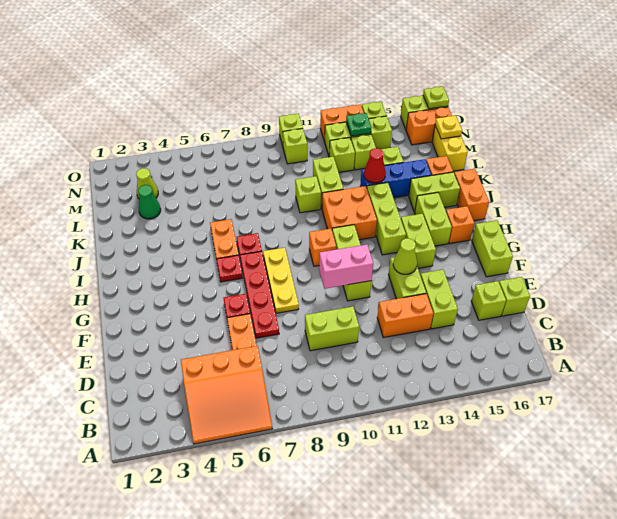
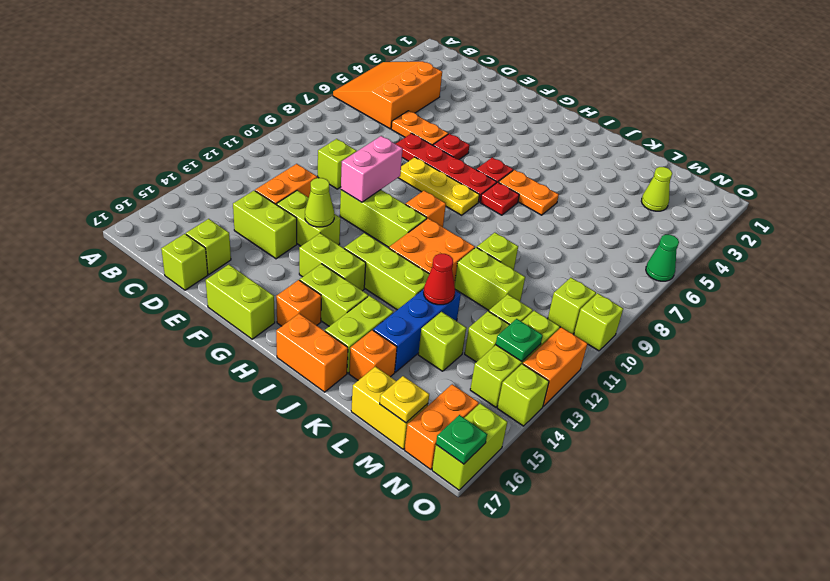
lime 1x2 brick [305,307,359,351] -> lime 1x1 brick [318,139,357,189]
green 1x1 cone [138,185,161,219] -> green 1x1 cone moved to [646,235,679,281]
lime 1x1 plate [423,86,449,109] -> green 1x1 plate [436,415,487,464]

